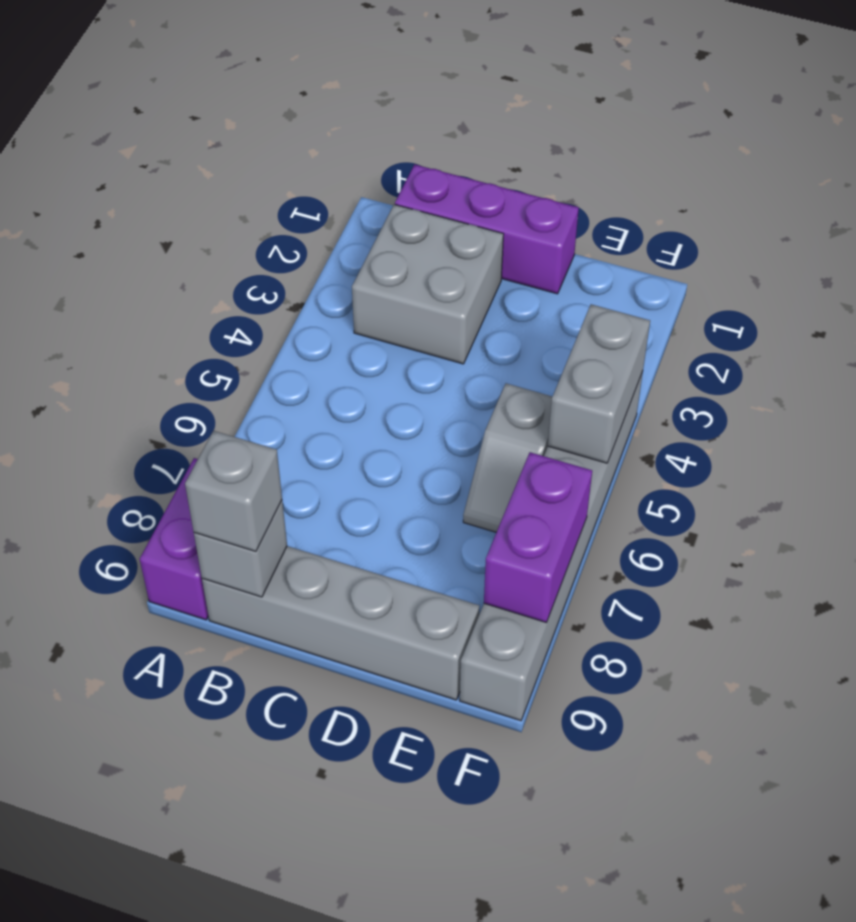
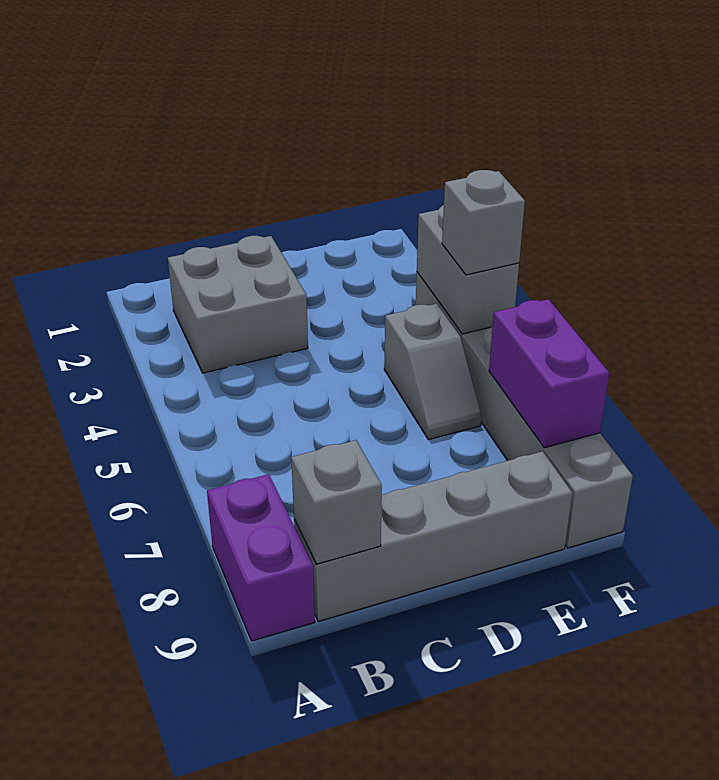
purple 1x3 brick [395,164,579,294] -> none
grey 1x1 brick [185,431,282,551] -> grey 1x1 brick moved to [442,170,525,275]

